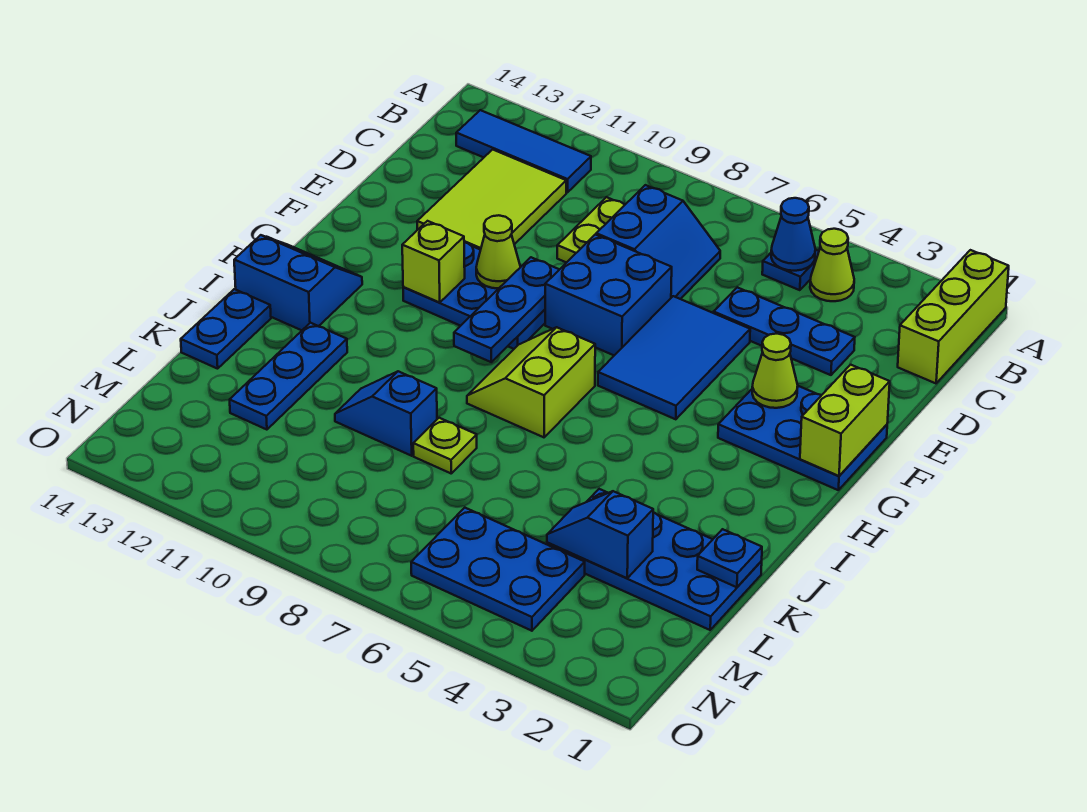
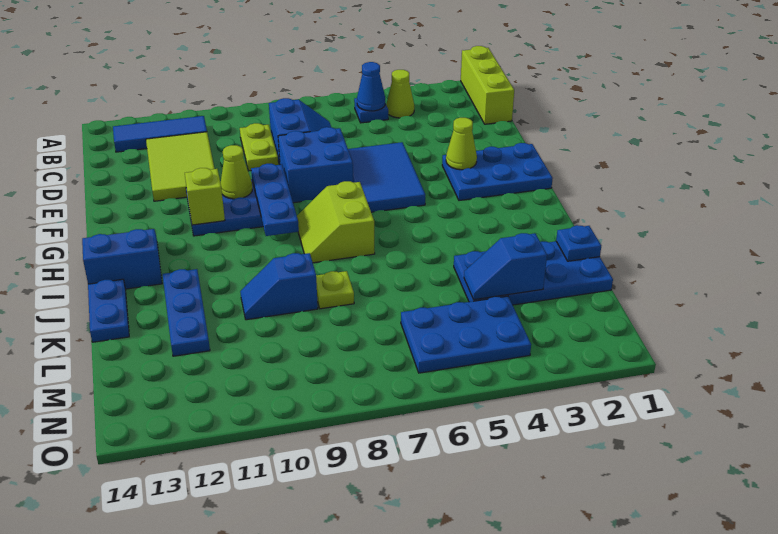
blue 1x3 plate [714,287,855,375] -> none
lime 1x2 brick [800,365,890,476] -> none

